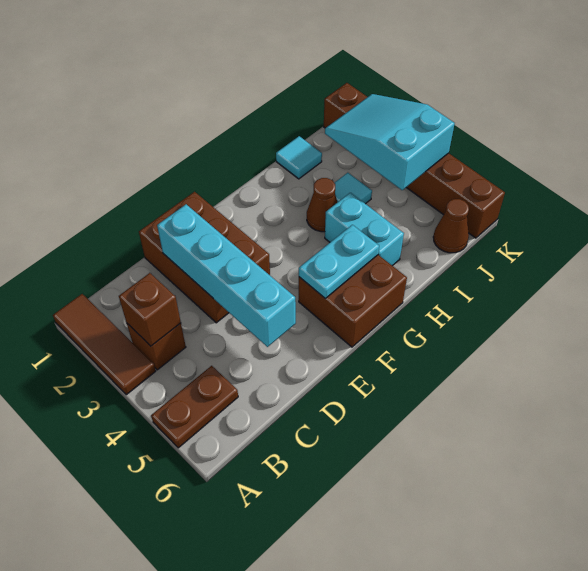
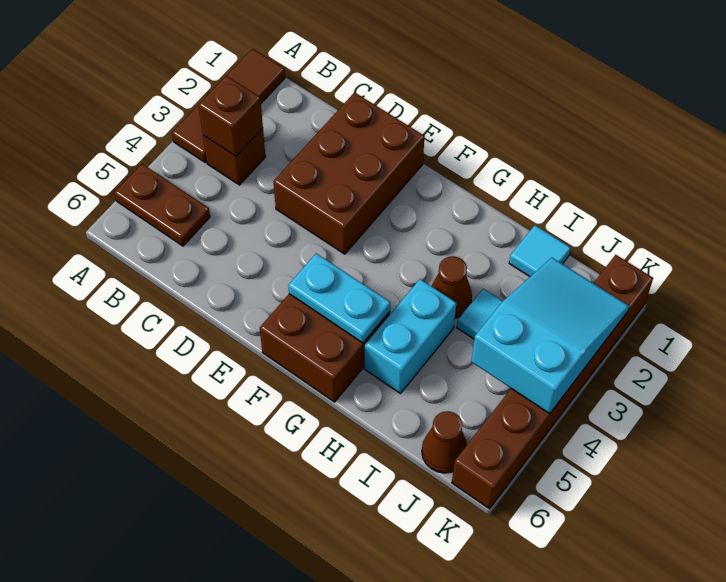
cyan 1x4 brick [157,204,296,347] -> none

